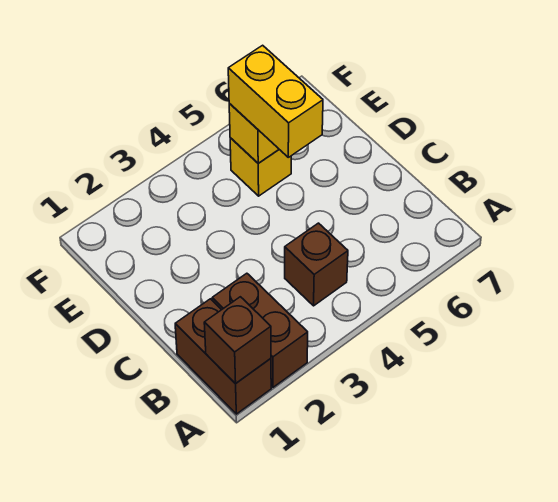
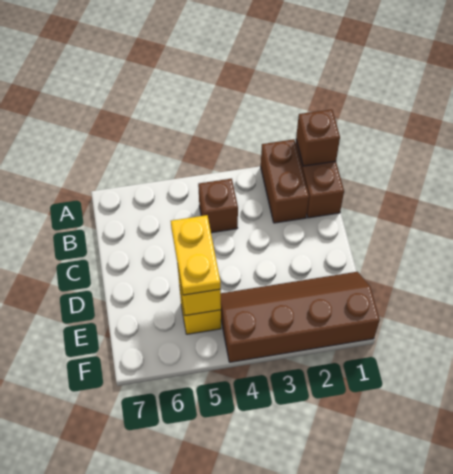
yellow 1x2 brick [228,45,323,157] -> yellow 1x2 plate [171,215,221,295]
none -> brown 2x4 slope [221,272,380,362]

